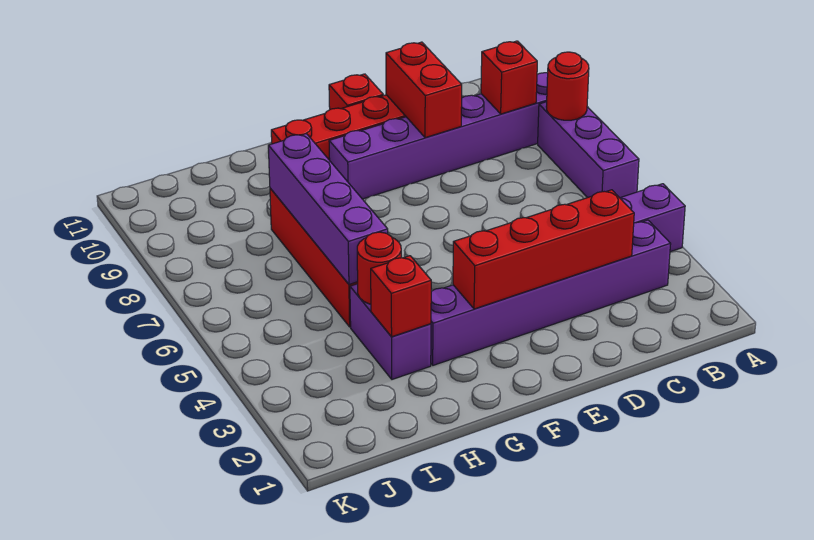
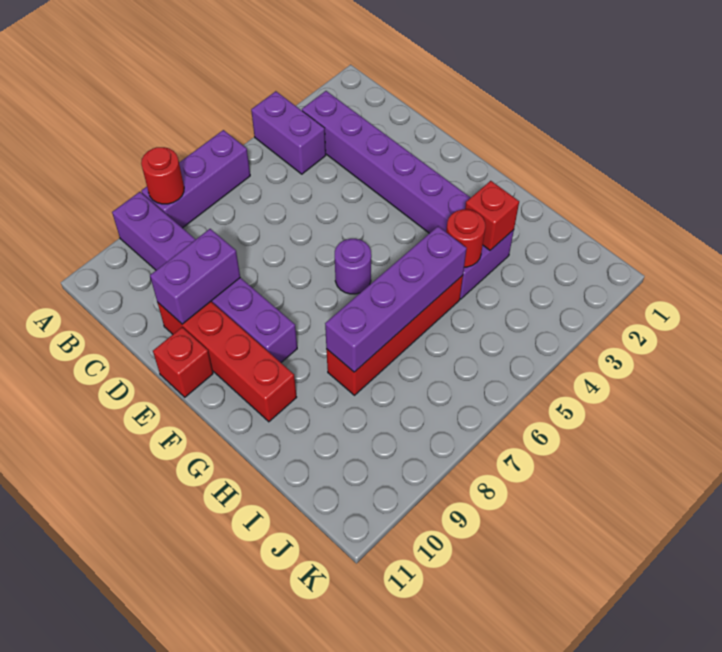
red 1x1 brick [481,41,537,114] -> none
red 1x4 brick [453,190,634,309] -> none
red 1x2 brick [386,42,462,138] -> purple 1x2 brick [150,229,240,324]
none -> purple 1x1 round brick [335,239,371,294]

